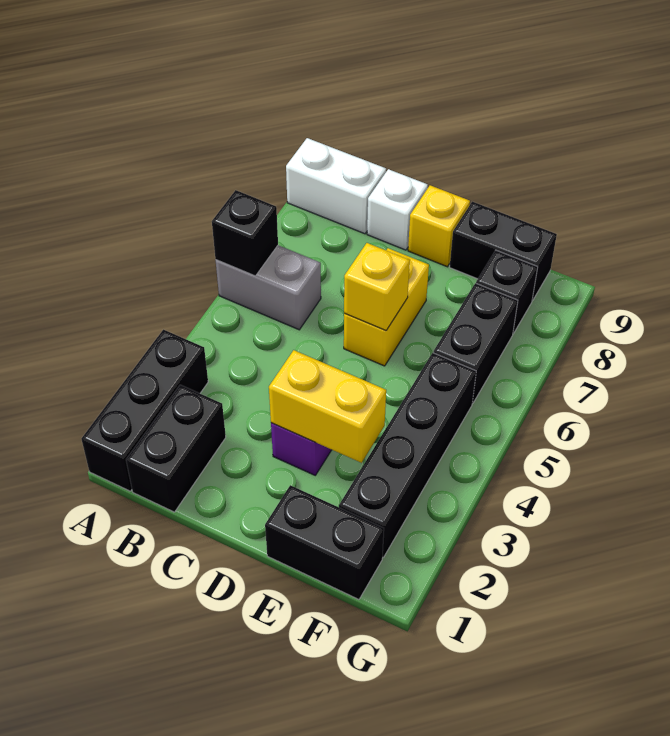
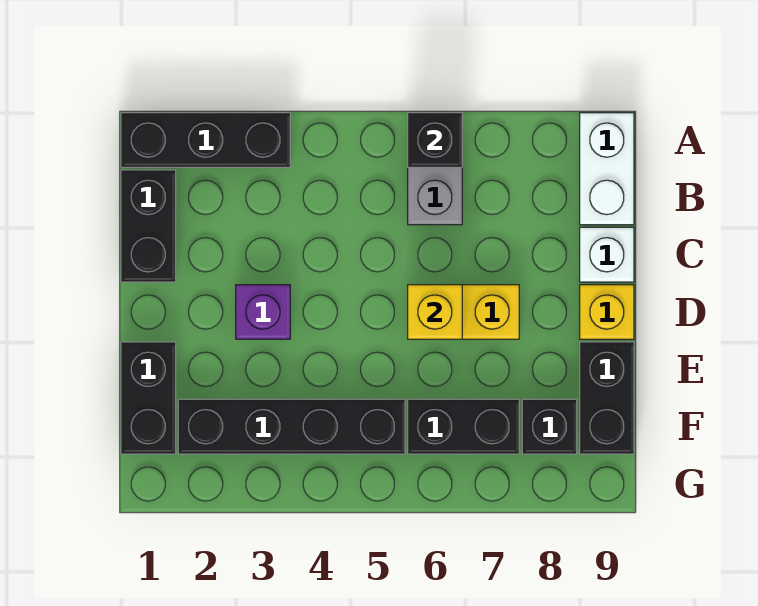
black 1x2 brick [126,385,226,512] -> black 1x2 brick turned to [121,170,176,282]
yellow 1x2 brick [269,350,386,463] -> none

